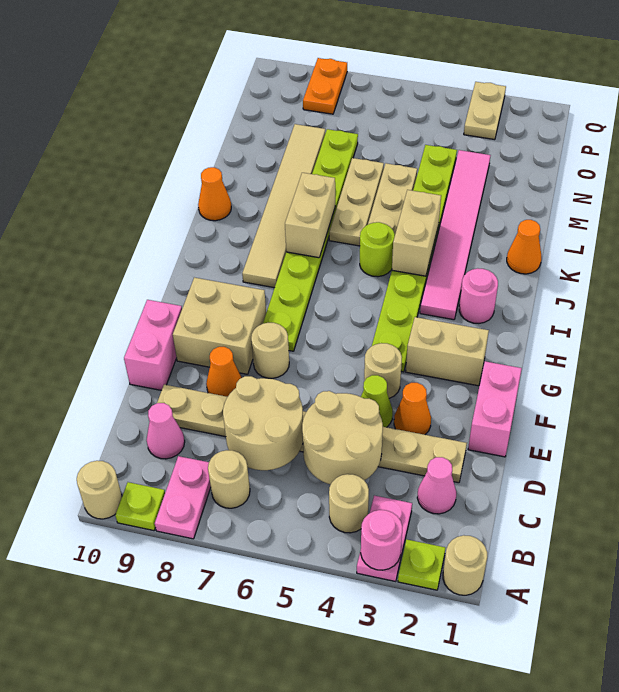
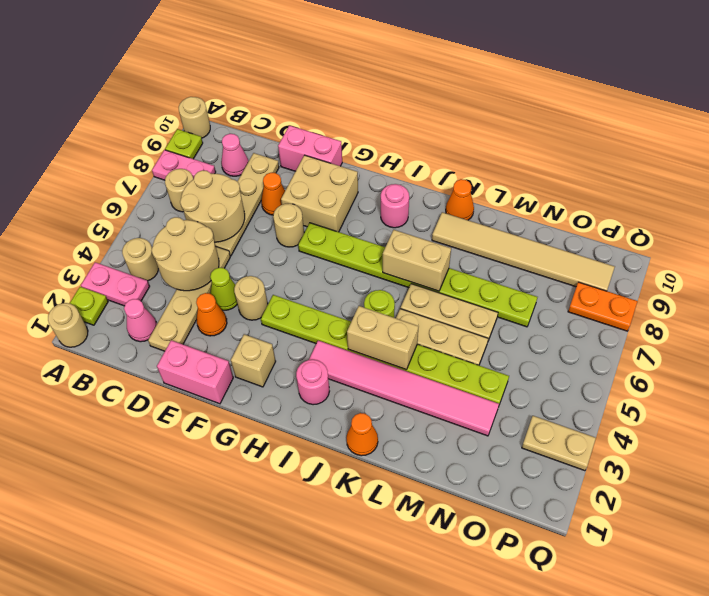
pink 1x1 round brick [361,510,402,570] -> pink 1x1 round brick moved to [381,184,409,228]
tan 1x2 brick [406,317,489,386] -> tan 1x1 brick [231,334,276,387]
tan 1x6 tile [242,124,325,288] -> tan 1x6 tile moved to [432,212,615,291]

